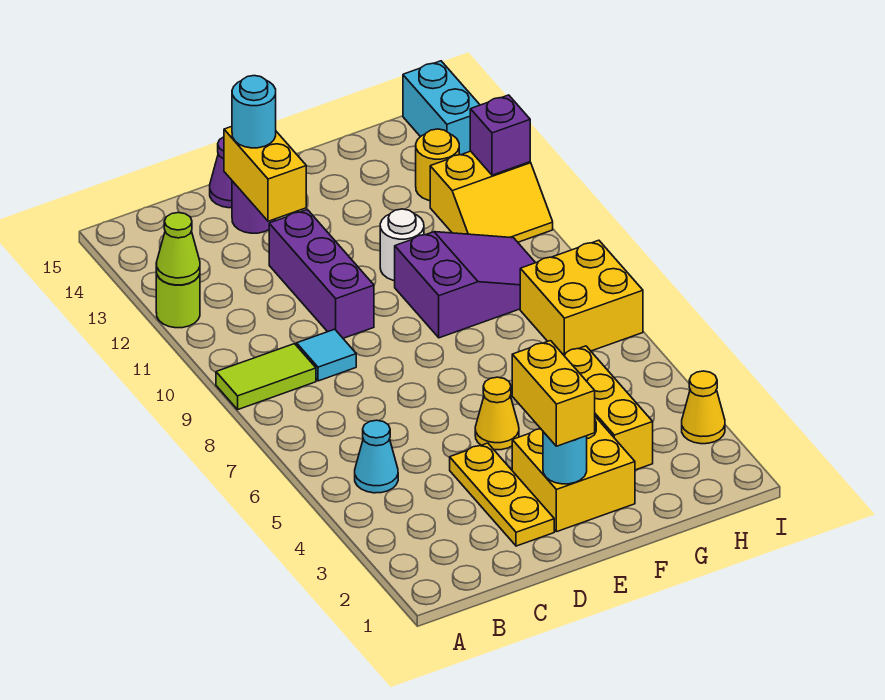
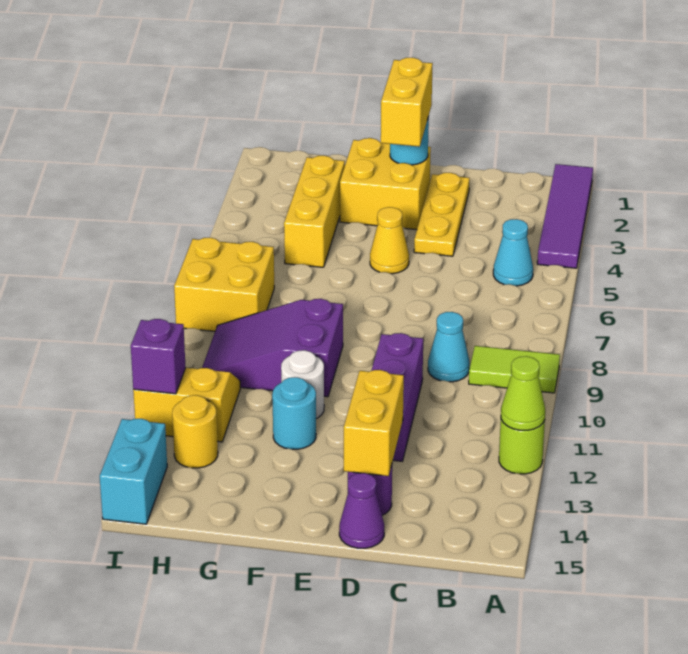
none -> purple 1x4 tile [537,164,593,268]
cyan 1x1 tile [297,329,356,381] -> cyan 1x1 cone [428,312,470,382]
cyan 1x1 round brick [232,76,276,148] -> cyan 1x1 round brick moved to [272,377,316,449]
yellow 1x1 cone [682,371,725,444] -> none

